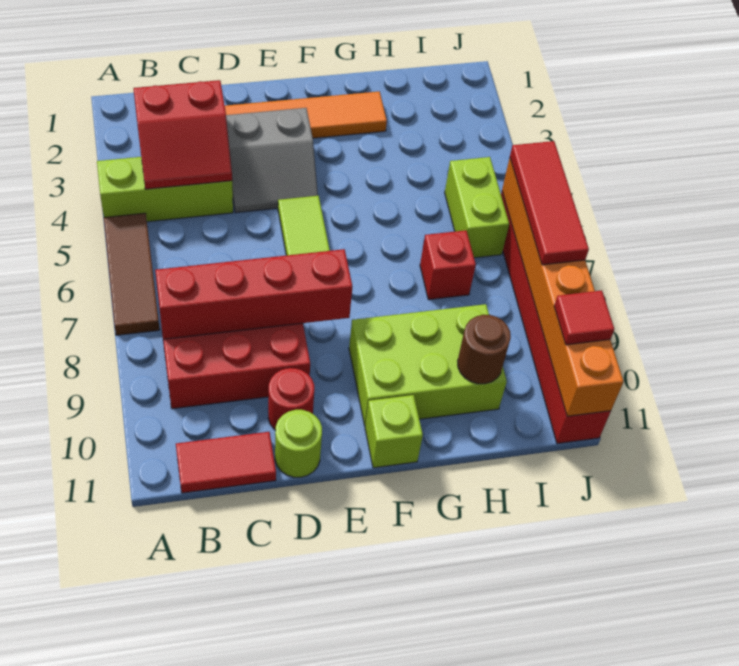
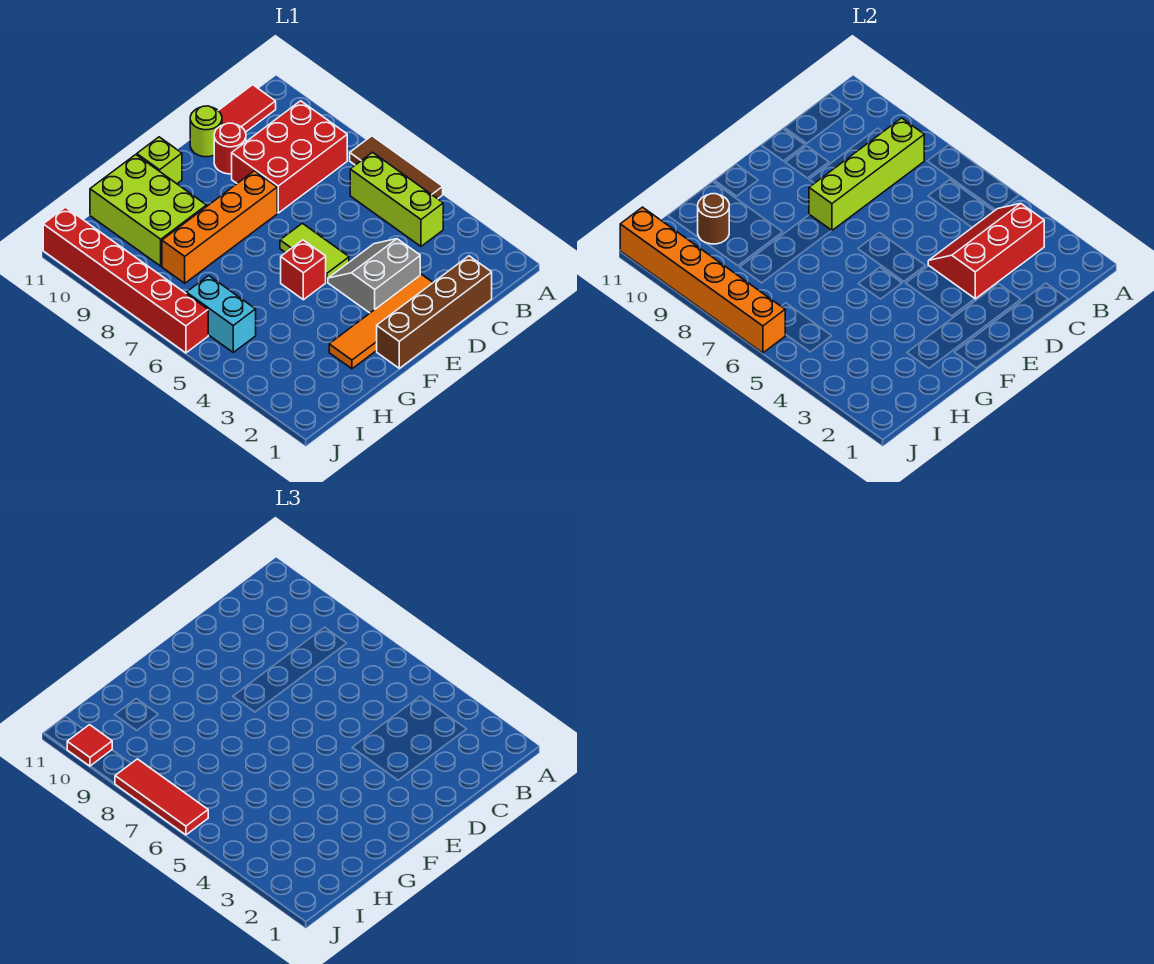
lime 1x3 brick [97,157,233,222] -> lime 1x3 brick turned to [350,152,443,246]
red 2x2 slope [133,80,232,189] -> red 2x3 slope [928,204,1044,299]
red 1x4 brick [155,249,352,339] -> lime 1x4 brick [809,118,924,231]
none -> brown 1x4 brick [377,256,492,368]
none -> orange 1x4 brick [162,171,277,283]
lime 2x3 brick [349,304,507,425] -> lime 2x3 brick turned to [90,155,206,266]
red 1x1 brick [420,230,476,300] -> red 1x1 brick moved to [281,240,326,300]
lime 1x2 brick [445,157,509,258] -> cyan 1x2 brick [186,276,256,352]

